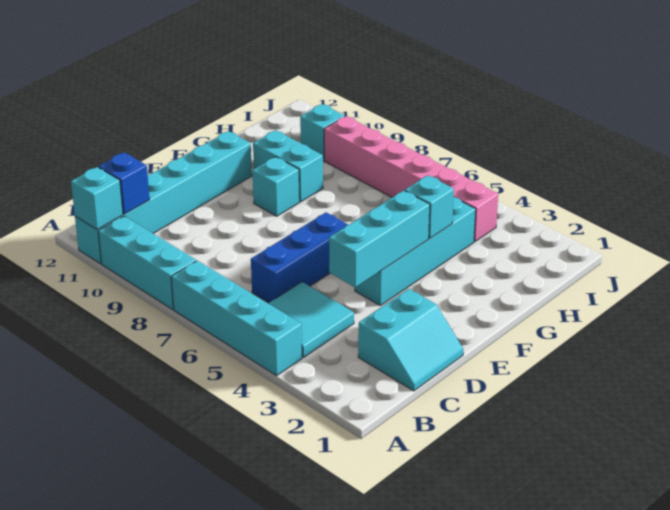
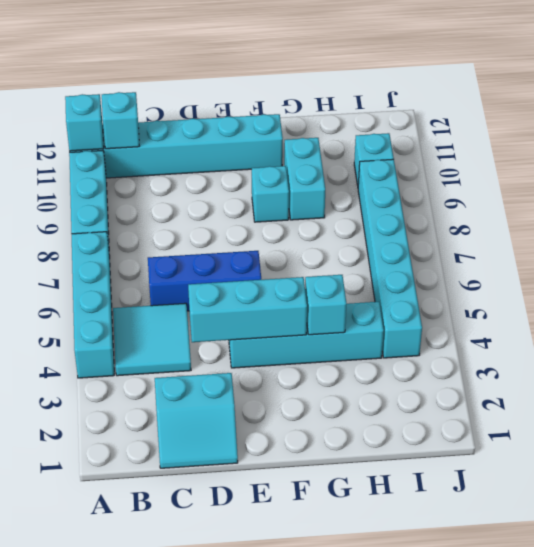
blue 1x1 brick [99,152,150,214] -> cyan 1x1 brick [102,92,139,149]
pink 1x6 brick [324,116,498,242] -> cyan 1x6 brick [358,159,422,358]

